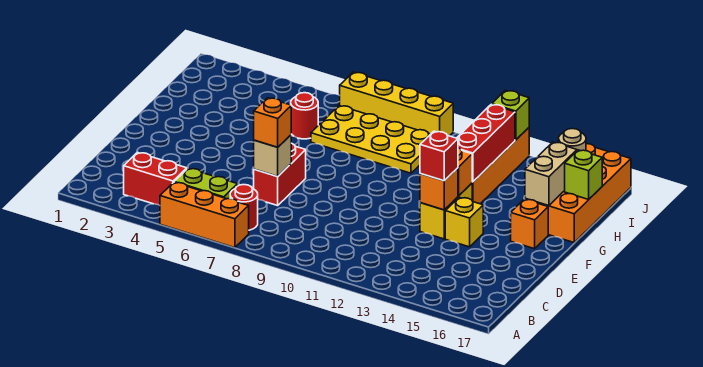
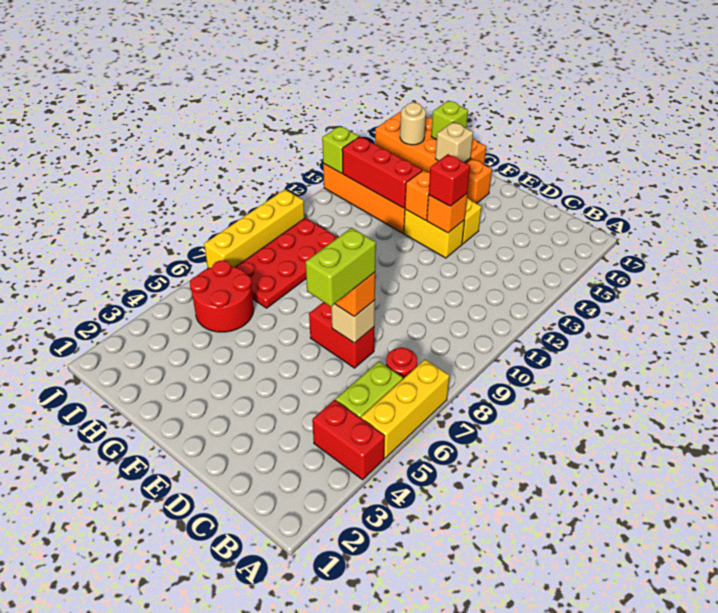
orange 1x3 brick [160,182,249,248] -> yellow 1x3 brick [361,360,449,458]
red 1x2 brick [124,152,187,205] -> red 1x2 brick turned to [312,400,385,480]
none -> lime 1x2 brick [305,228,376,306]
tan 1x2 brick [525,142,577,206] -> tan 1x1 brick [435,122,473,162]
red 1x1 round brick [291,93,318,139] -> red 2x2 round brick [190,260,254,332]
yellow 2x4 plate [311,106,430,173] -> red 2x4 plate [236,218,338,308]

